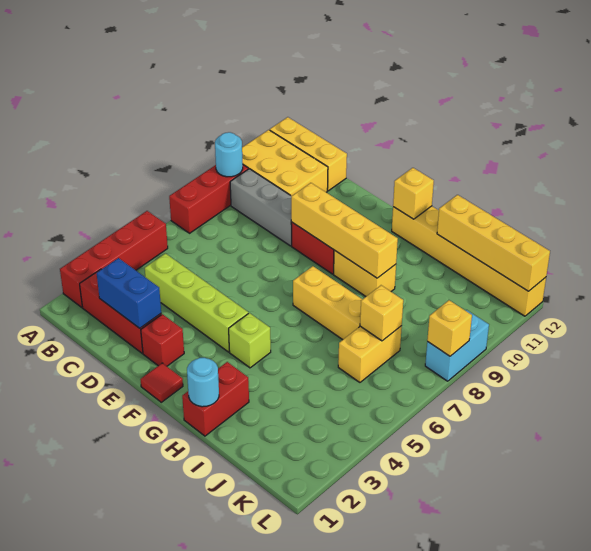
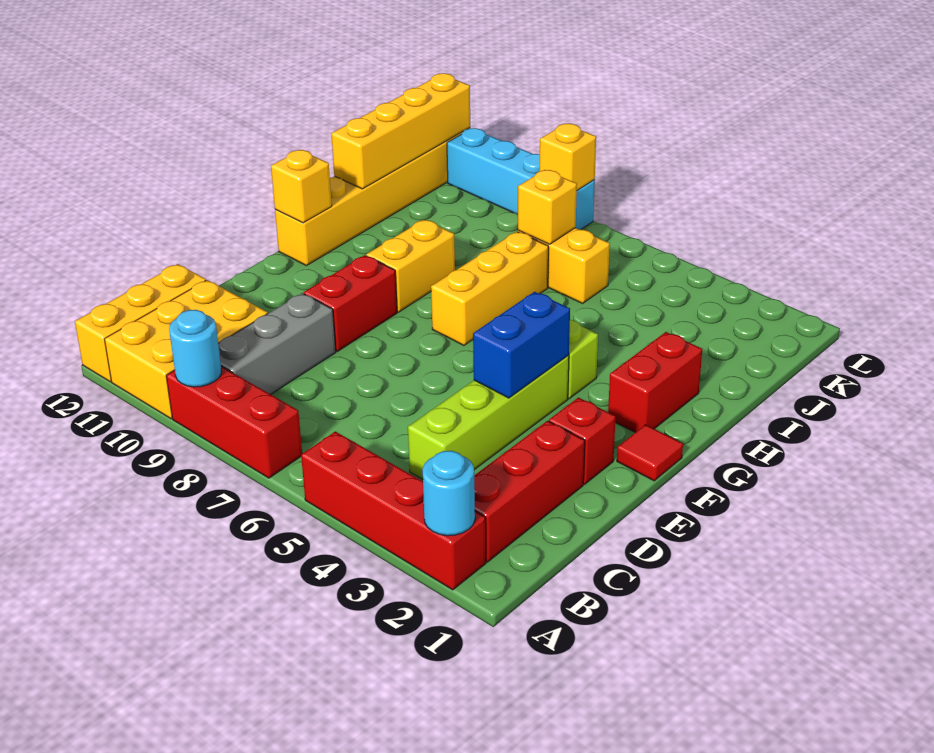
blue 1x2 brick [97,258,161,328] -> blue 1x2 brick moved to [473,292,570,398]
yellow 1x4 brick [291,183,398,278] -> none
red 1x2 brick [182,362,249,436] -> red 1x2 brick turned to [608,332,702,432]
cyan 1x1 round brick [187,358,219,407] -> cyan 1x1 round brick moved to [423,451,475,536]
cyan 1x2 brick [425,310,489,381] -> cyan 1x4 brick [447,128,595,230]

